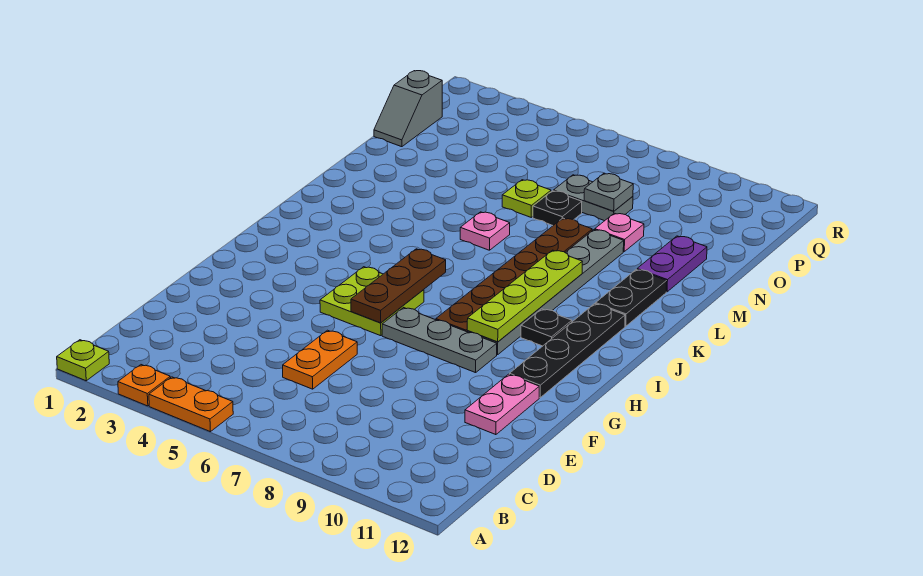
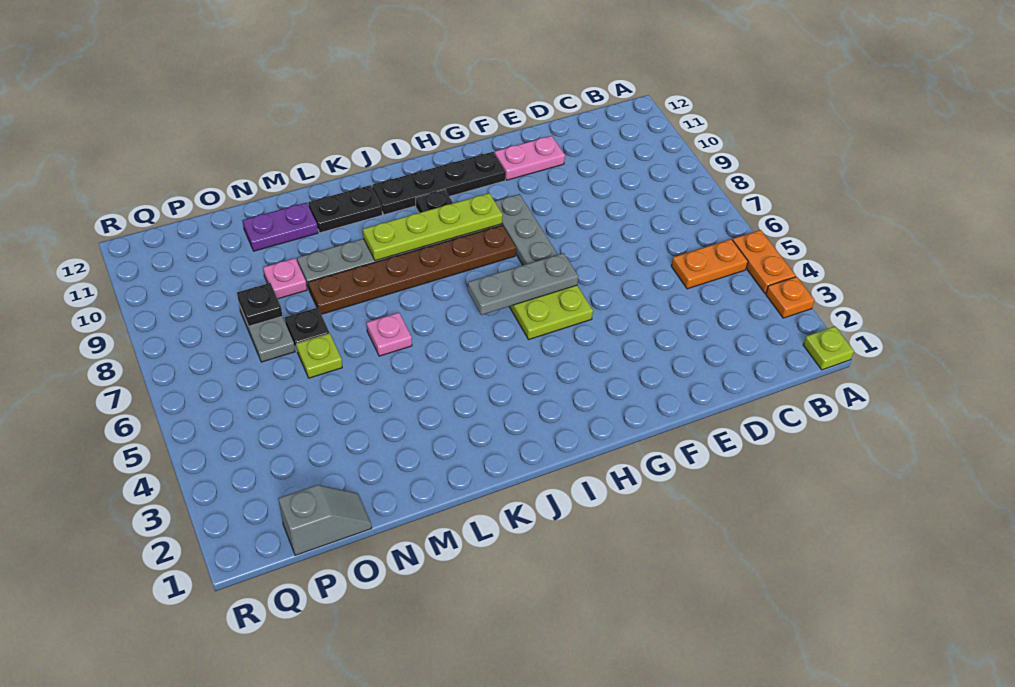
orange 1x2 plate [283,330,357,389] -> orange 1x2 plate moved to [671,239,748,289]
brown 1x3 plate [351,249,446,323] -> grey 1x3 plate [468,253,578,315]
grey 1x1 plate [584,173,633,211] -> black 1x1 plate [237,283,282,326]

